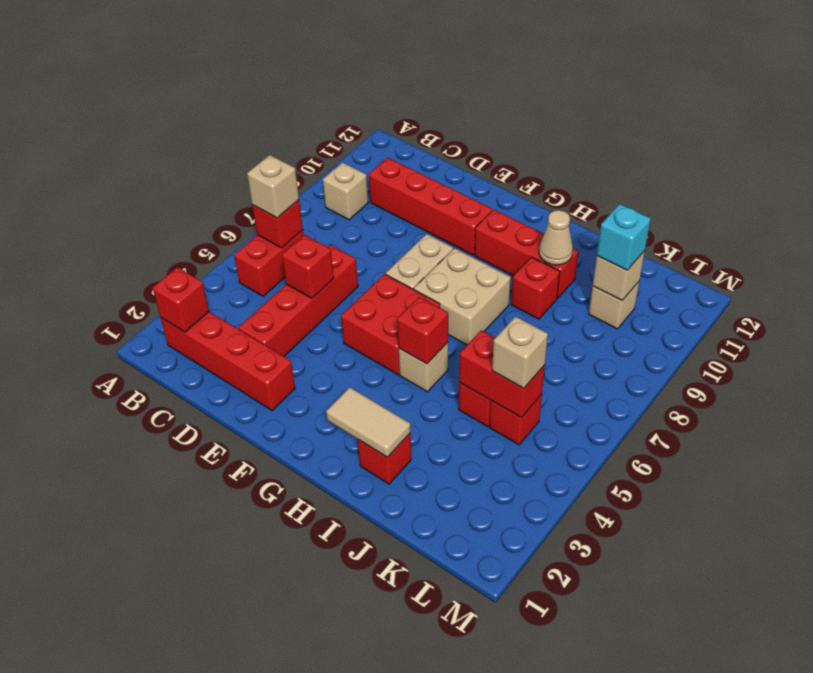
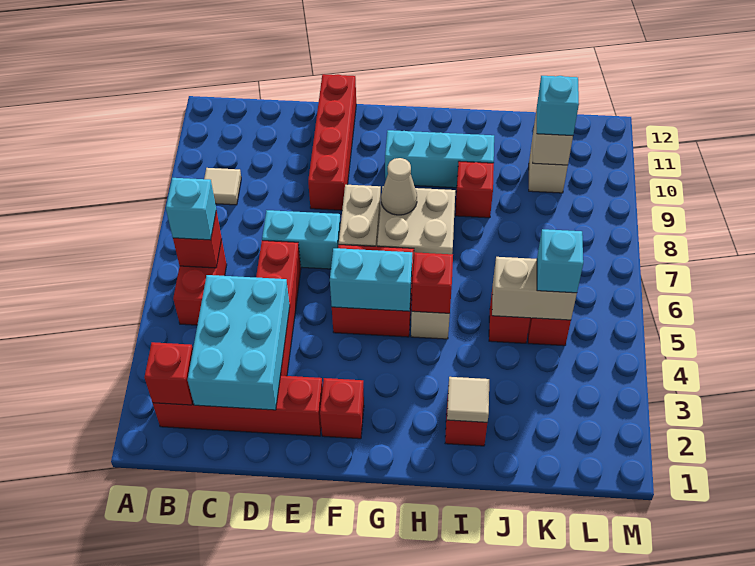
tan 1x1 brick [247,155,299,218] -> cyan 1x1 brick [166,178,216,240]
tan 1x1 brick [323,163,368,220] -> tan 1x1 tile [204,168,241,205]
none -> cyan 2x3 brick [188,275,290,410]
red 1x4 brick [369,158,492,255] -> red 1x4 brick turned to [308,74,356,210]
red 1x1 brick [282,235,334,298] -> red 1x1 brick moved to [320,378,364,439]
none -> cyan 1x2 brick [262,210,341,269]
none -> cyan 1x2 brick [330,248,412,311]
red 1x3 brick [475,210,579,298] -> cyan 1x3 brick [385,130,494,188]
tan 1x2 tile [326,387,411,457] -> tan 1x1 tile [447,377,489,422]
tan 1x1 cone [539,210,573,265] -> tan 1x1 cone moved to [381,158,417,215]
red 1x2 brick [459,330,545,418] -> tan 1x2 brick [492,257,577,320]
tan 1x1 brick [492,317,548,388] -> cyan 1x1 brick [537,229,583,293]

